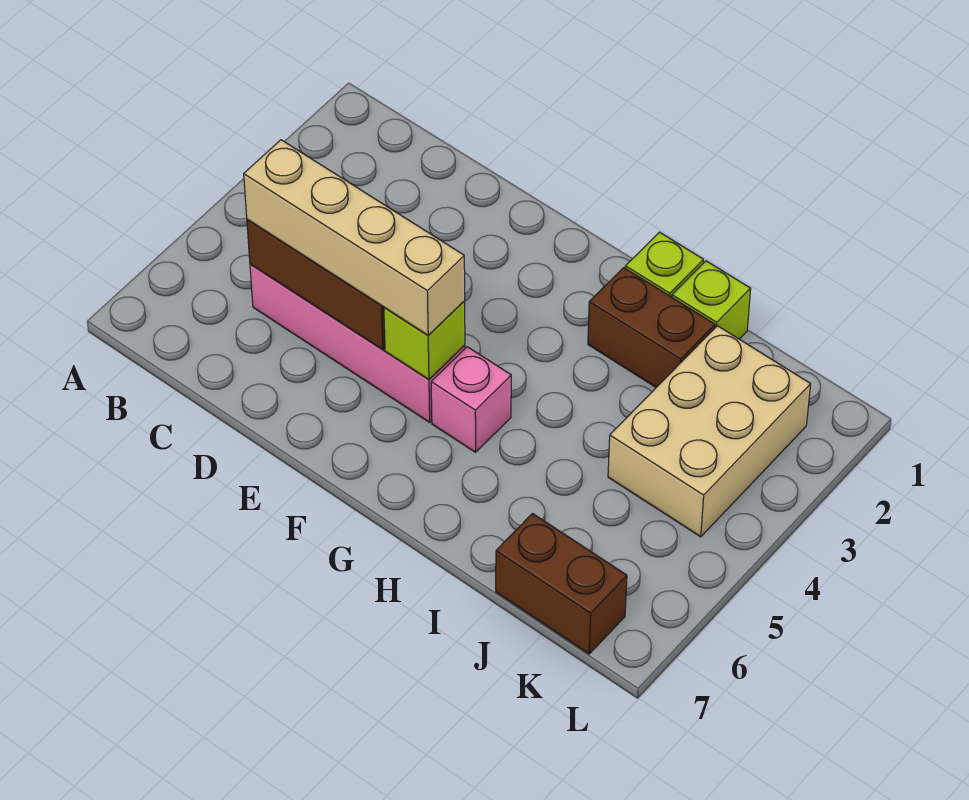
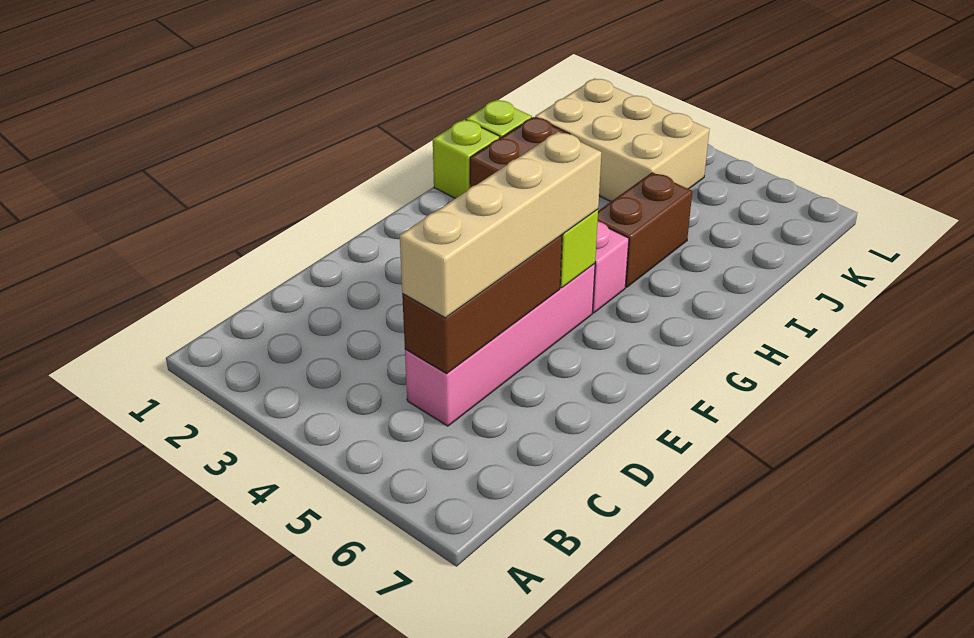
brown 1x2 brick [496,514,627,654] -> brown 1x2 brick moved to [598,172,692,287]

